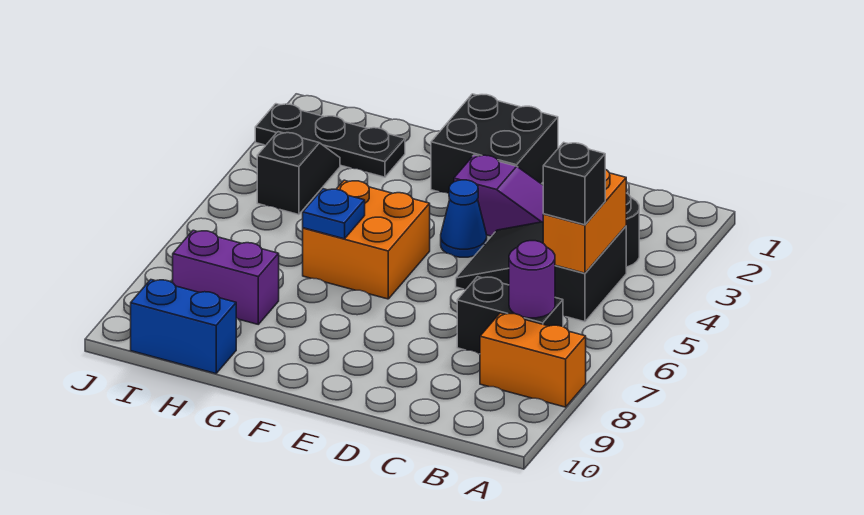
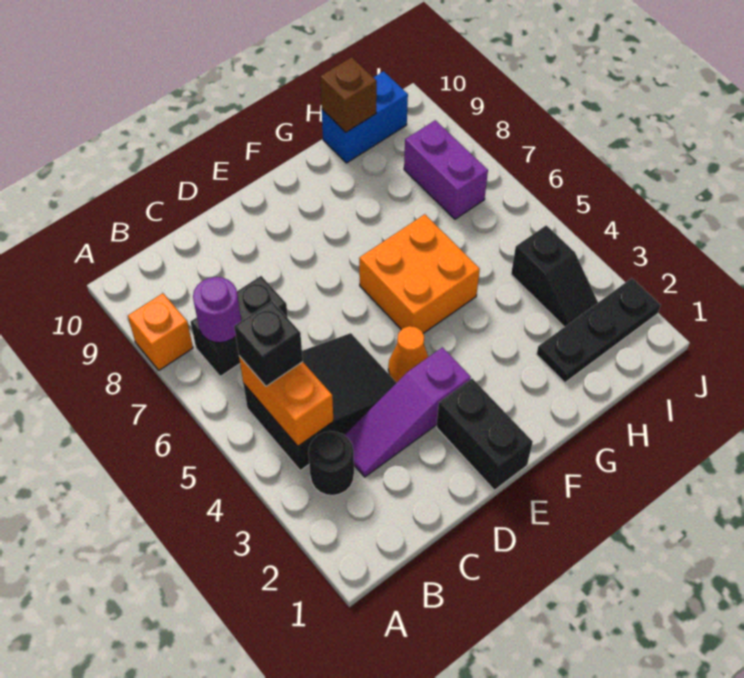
orange 1x2 brick [480,313,586,407] -> orange 1x1 brick [128,293,193,370]
black 2x2 brick [431,94,558,193] -> black 1x2 brick [436,378,533,490]
blue 1x1 cone [441,180,487,257] -> orange 1x1 cone [388,326,428,382]
blue 1x1 plate [303,189,365,239] -> none
purple 1x2 brick [173,230,279,324] -> purple 1x2 brick turned to [404,120,488,219]
none -> brown 1x1 brick [320,57,377,132]

